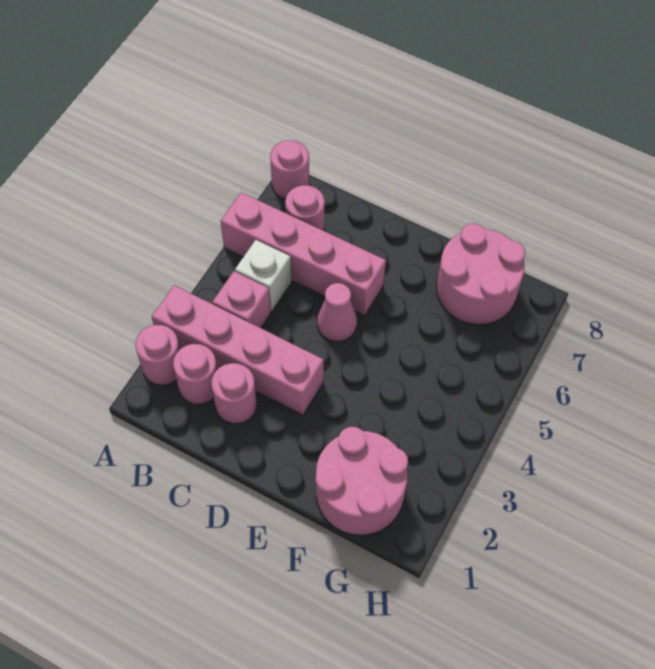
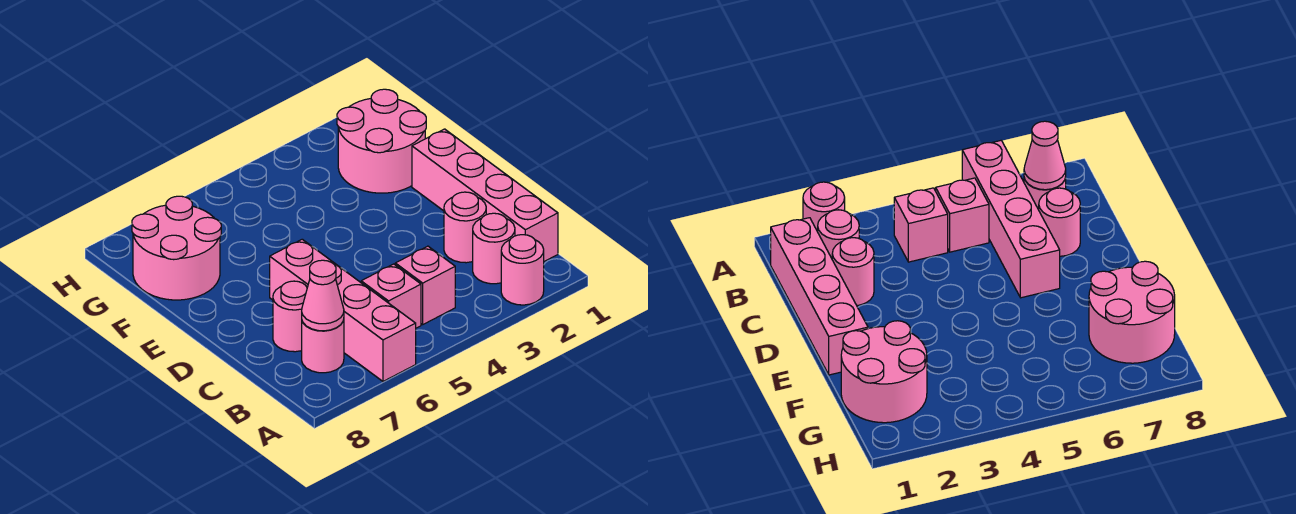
pink 1x4 brick [152,285,324,415] -> pink 1x4 brick moved to [412,129,558,261]
pink 1x1 round brick [270,141,309,199] -> pink 1x1 round brick moved to [273,281,307,352]
white 1x1 brick [235,240,292,312] -> pink 1x1 brick [361,264,421,328]
pink 1x1 cone [317,283,357,341] -> pink 1x1 cone moved to [302,260,344,331]

